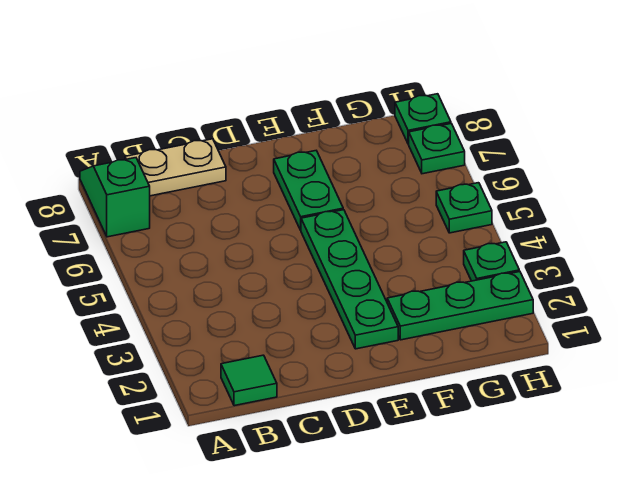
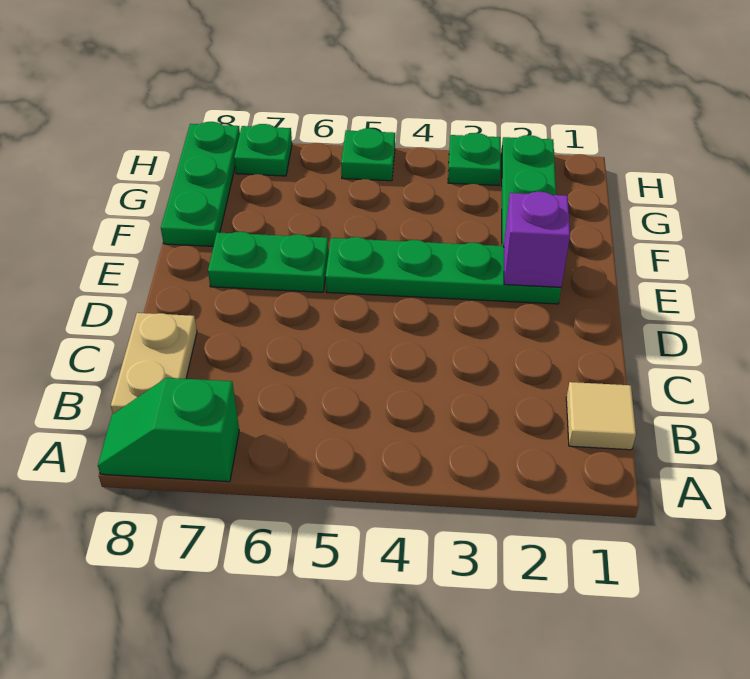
green 1x1 tile [221,355,277,406] -> tan 1x1 tile [566,382,636,450]
none -> purple 1x1 brick [504,192,570,287]
green 1x1 plate [395,94,451,144] -> green 1x3 plate [161,122,240,246]

